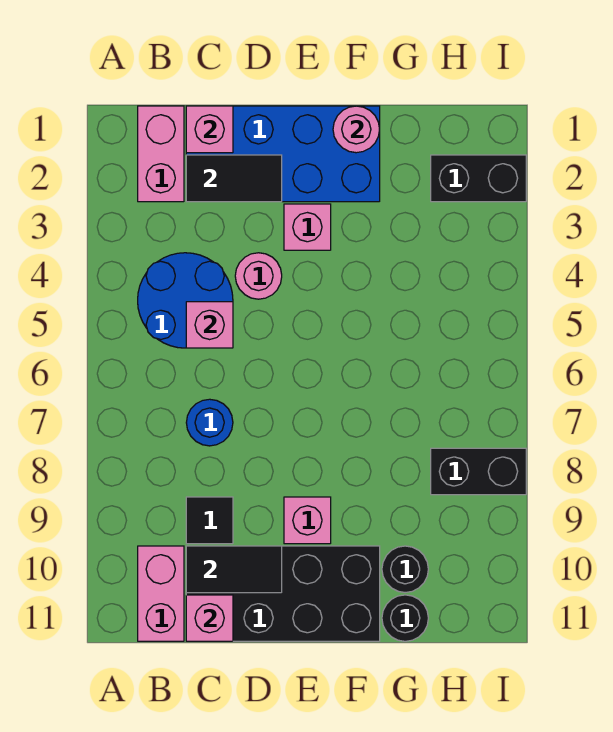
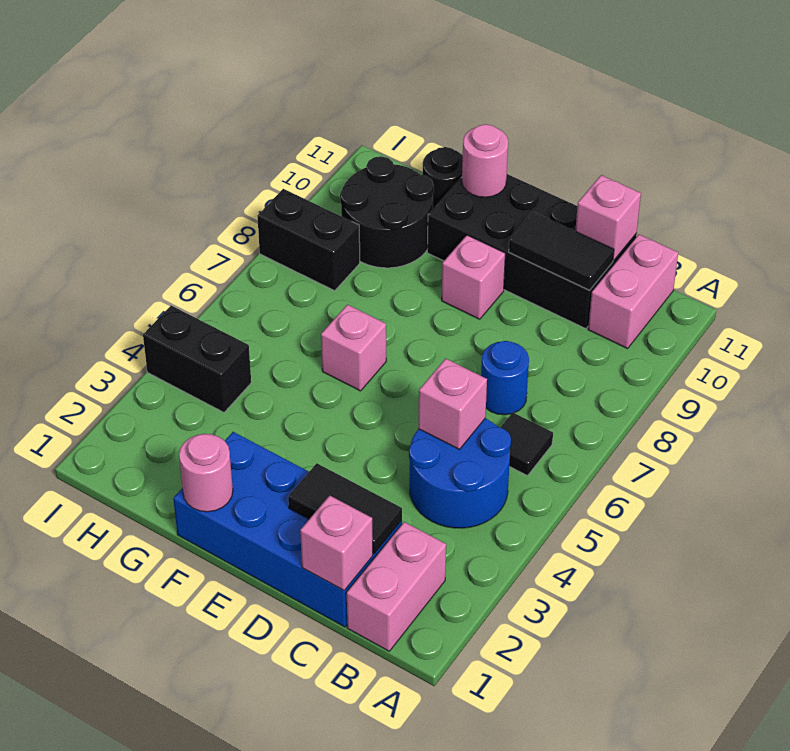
black 1x1 tile [186,497,233,544] -> black 1x1 tile moved to [500,412,553,476]
pink 1x1 round brick [235,253,282,299] -> pink 1x1 round brick moved to [462,124,508,197]
pink 1x1 brick [284,204,331,250] -> pink 1x1 brick moved to [321,305,386,391]
black 1x1 round brick [382,546,428,593] -> black 2x2 round brick [340,156,434,268]
black 1x2 brick [431,155,526,202] -> black 1x2 brick moved to [143,306,251,412]

